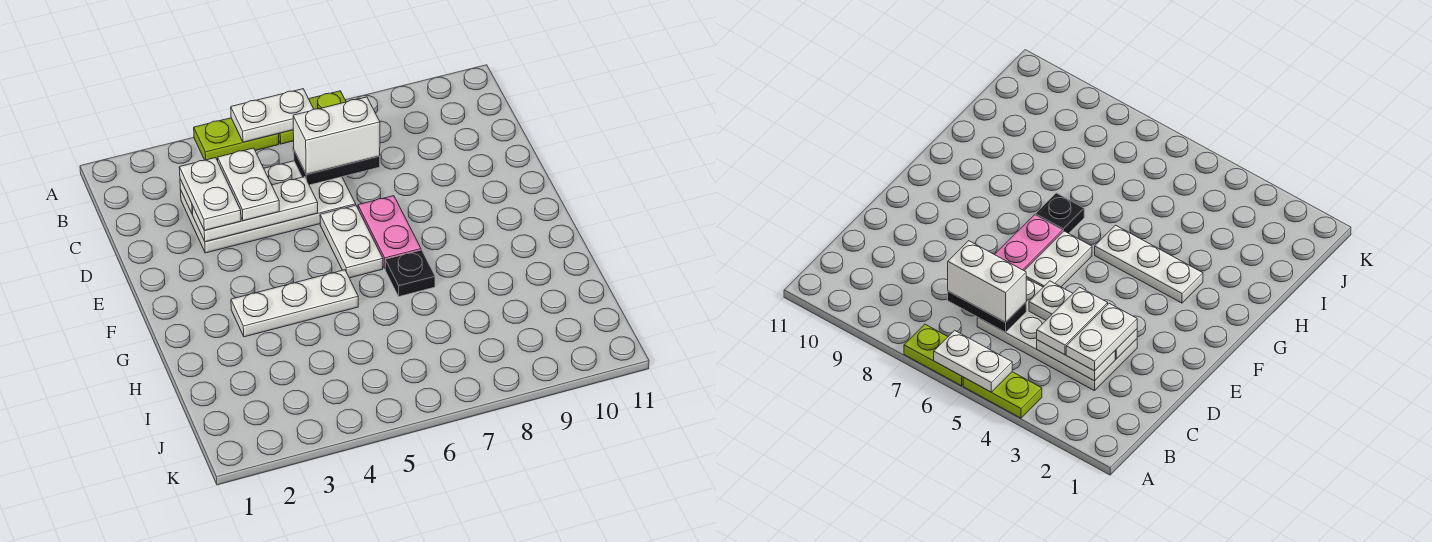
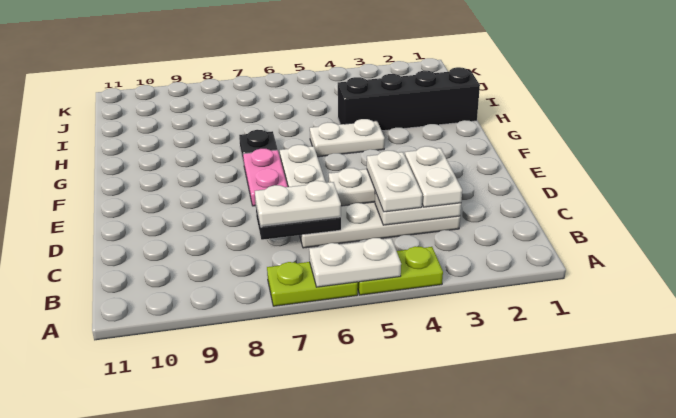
white 1x2 brick [293,97,380,174] -> white 1x2 plate [255,181,341,226]
white 1x3 plate [231,270,358,337] -> white 1x2 plate [310,119,385,157]
none -> black 1x4 brick [338,67,480,131]

